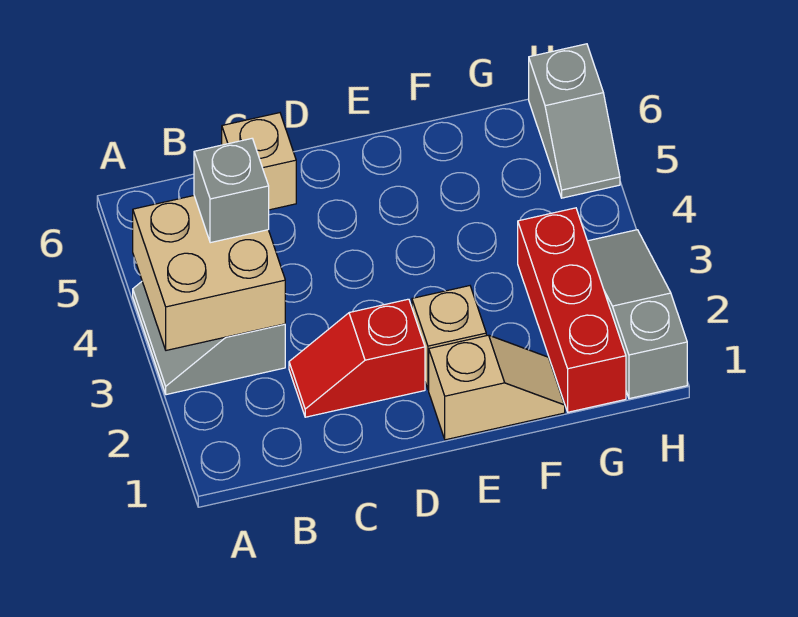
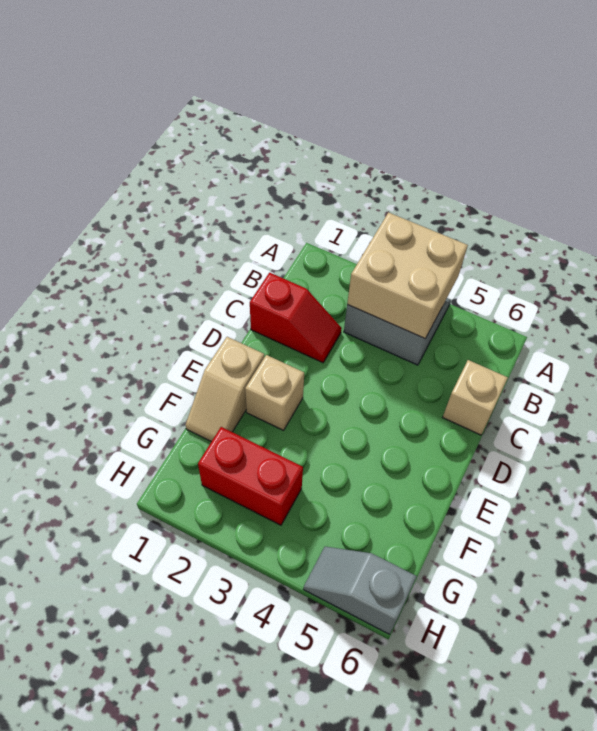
grey 1x1 brick [194,139,269,243] -> none
red 1x2 slope [289,299,425,417] -> red 1x2 slope turned to [250,273,342,363]
red 1x3 brick [518,208,626,412] -> red 1x2 brick [198,427,303,525]
grey 1x3 slope [588,230,687,399] -> none

